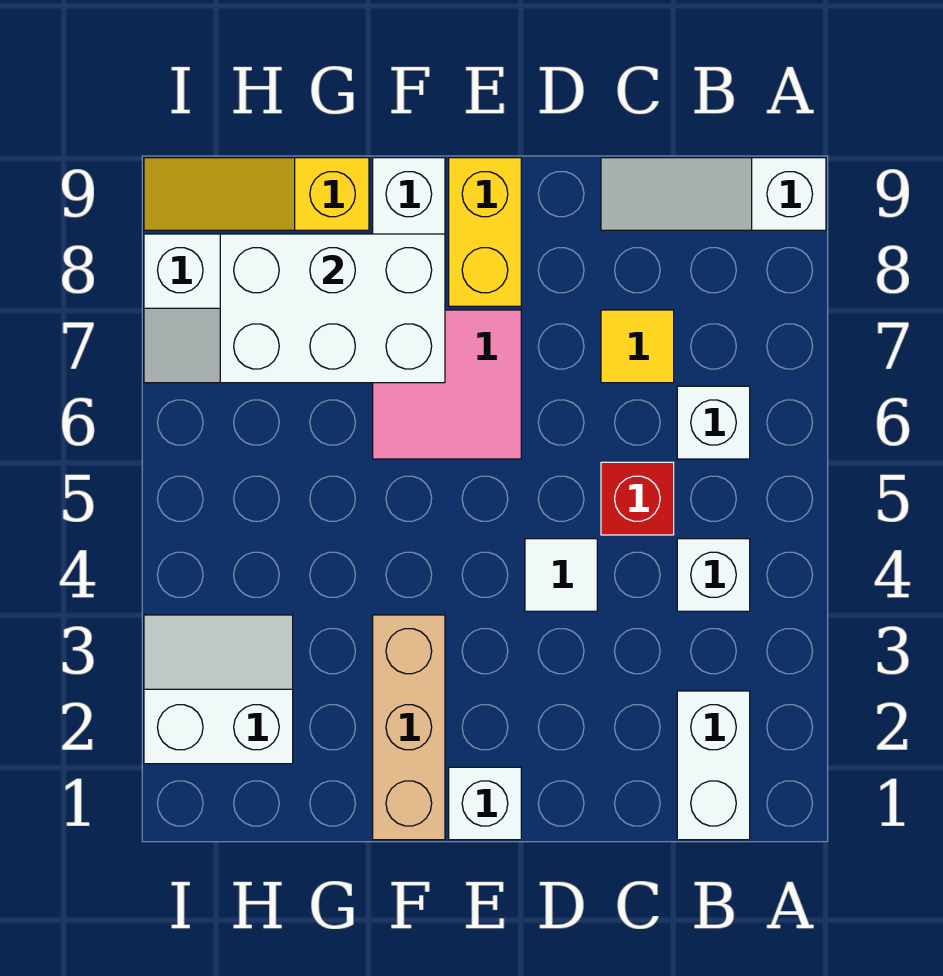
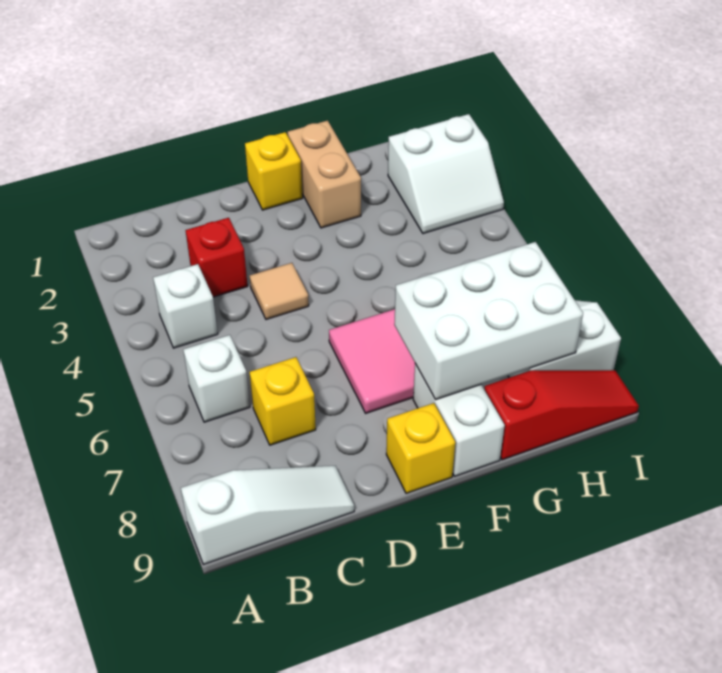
white 1x2 brick [677,691,750,840] -> none
red 1x1 brick [601,462,674,535] -> red 1x1 brick moved to [185,218,248,297]
yellow 1x1 tile [601,310,674,383] -> yellow 1x1 brick [250,357,316,445]
white 1x1 tile [525,539,597,611] -> tan 1x1 tile [250,263,309,319]
white 1x1 brick [449,767,521,840] -> yellow 1x1 brick [245,132,303,210]
yellow 1x2 brick [449,158,521,306] -> yellow 1x1 brick [386,403,455,493]
tan 1x3 brick [373,615,445,840] -> tan 1x2 brick [288,121,361,228]
yellow 1x3 slope [144,158,369,230] -> red 1x3 slope [484,370,639,460]

